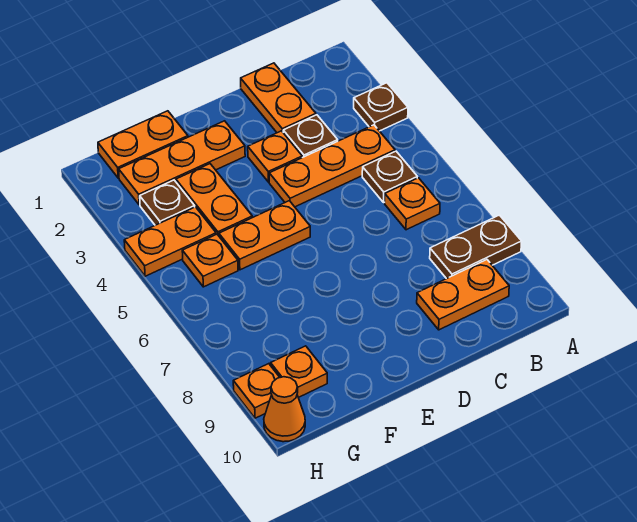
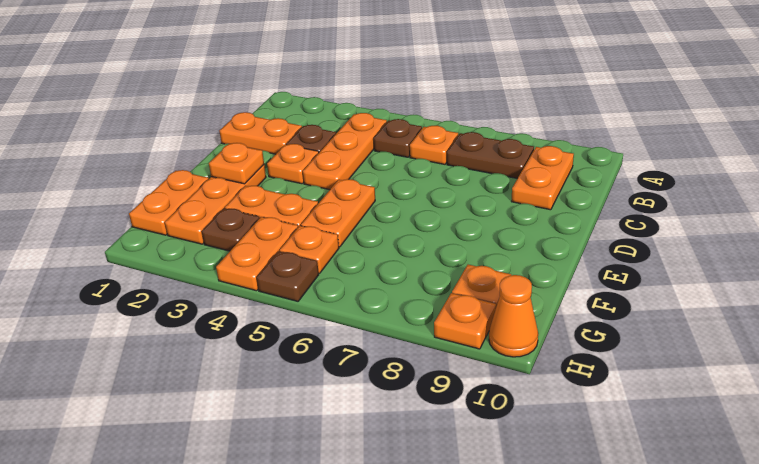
brown 1x1 plate [354,83,408,131] -> brown 1x1 plate moved to [257,251,319,301]
brown 1x2 plate [430,215,522,279] -> brown 1x2 plate turned to [447,132,534,178]
none -> orange 1x1 plate [209,143,264,184]

